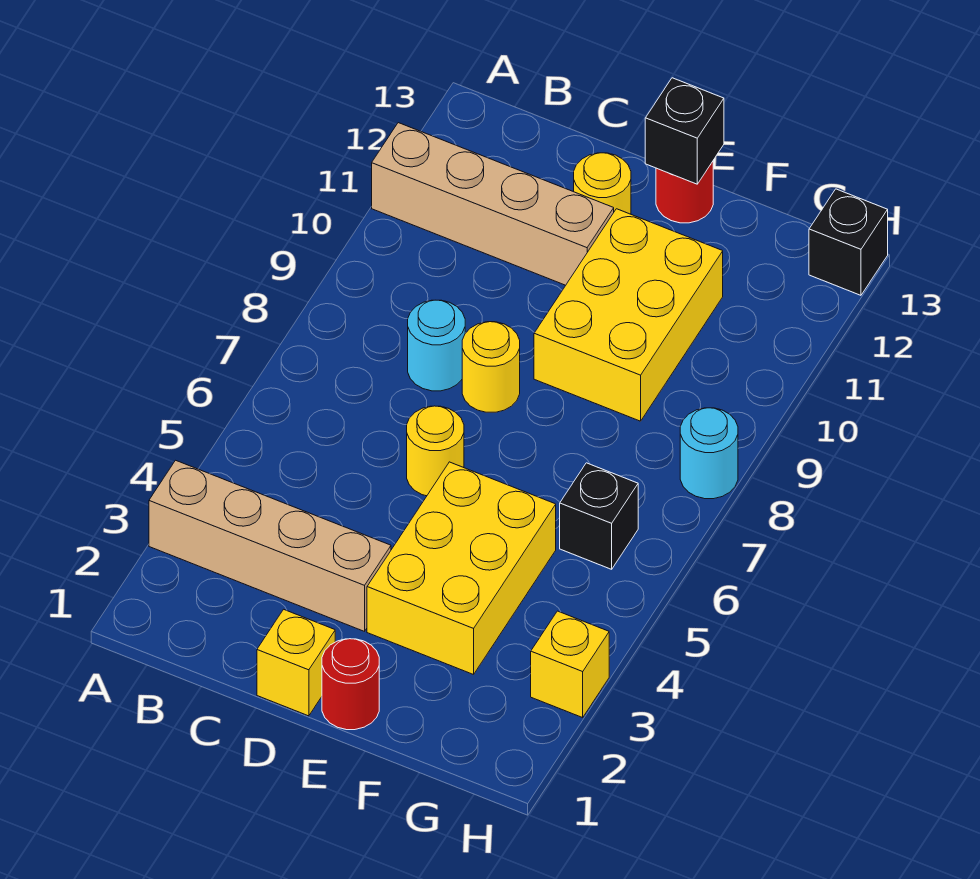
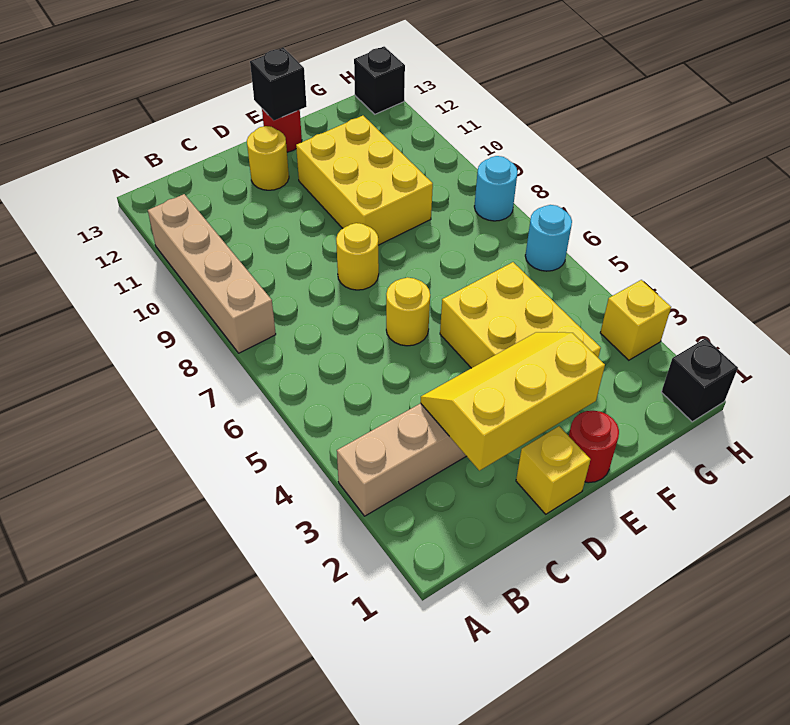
tan 1x4 brick [372,123,614,285] -> tan 1x4 brick turned to [148,194,276,353]
none -> yellow 2x3 slope [420,332,605,471]
cyan 1x1 round brick [408,300,465,391] -> cyan 1x1 round brick moved to [525,205,572,271]
black 1x1 brick [560,463,638,569] -> black 1x1 brick moved to [662,338,738,422]

